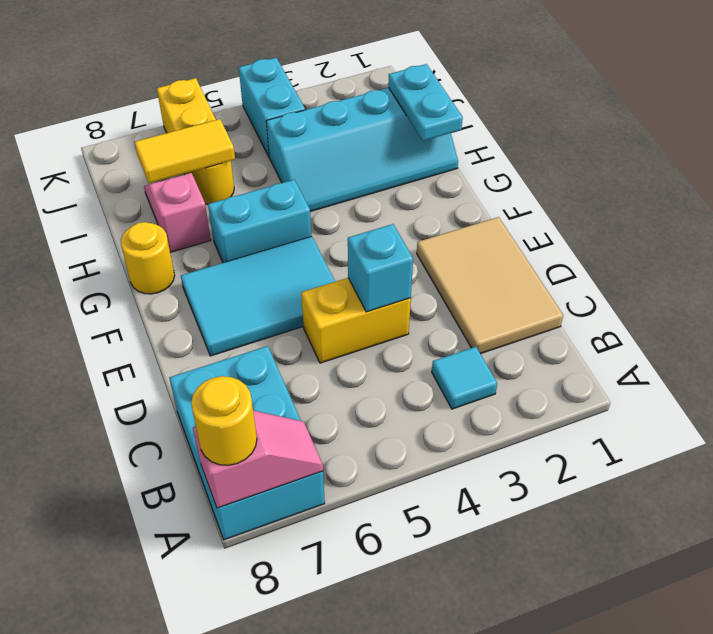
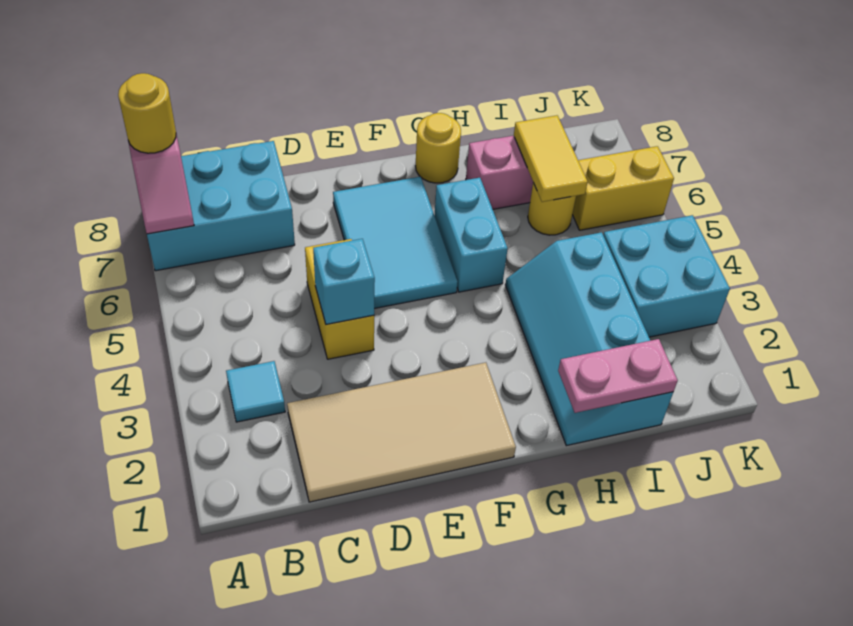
tan 2x3 tile [417,217,563,354] -> tan 2x4 tile [287,363,516,502]
cyan 1x2 plate [388,64,463,141] -> pink 1x2 plate [558,339,678,413]
cyan 1x2 brick [239,58,305,156] -> cyan 2x2 brick [603,215,730,337]

